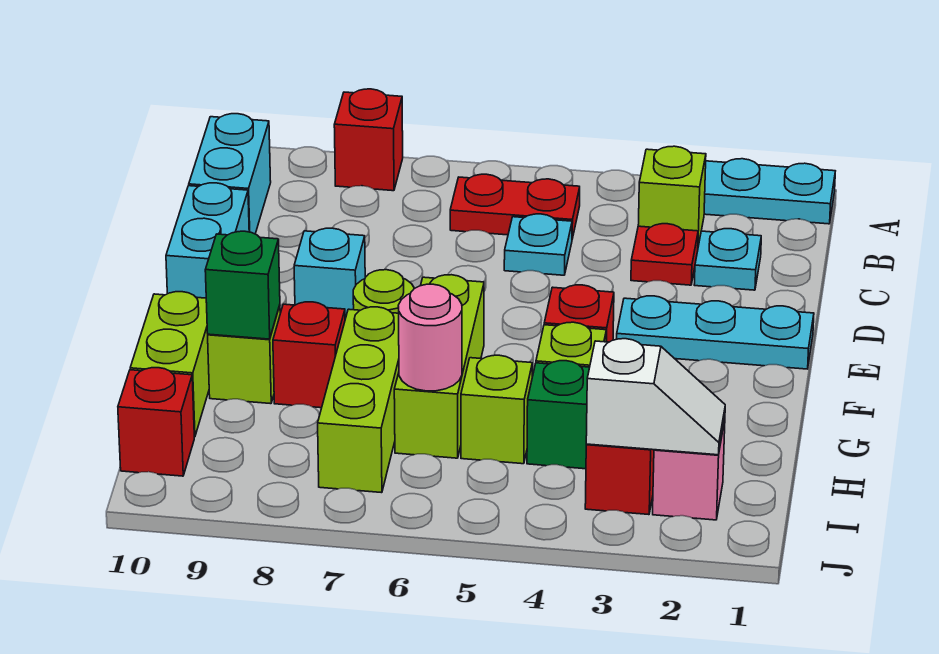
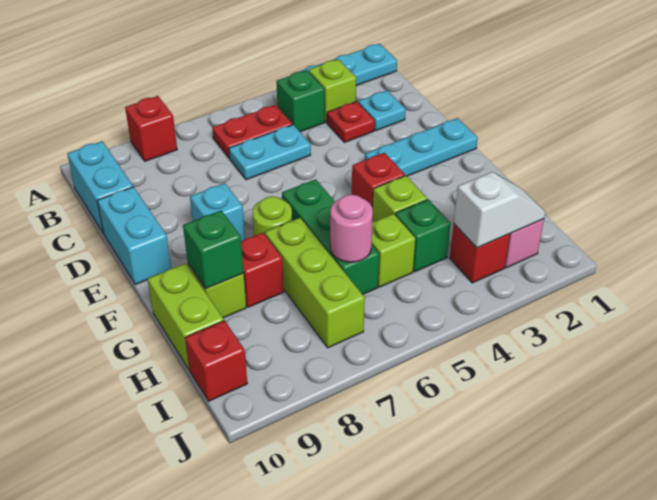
none -> green 1x1 brick [276,70,325,132]
cyan 1x1 plate [504,214,572,275] -> cyan 1x2 plate [229,125,311,180]
lime 1x3 brick [394,275,484,458] -> green 1x3 brick [282,179,379,295]

